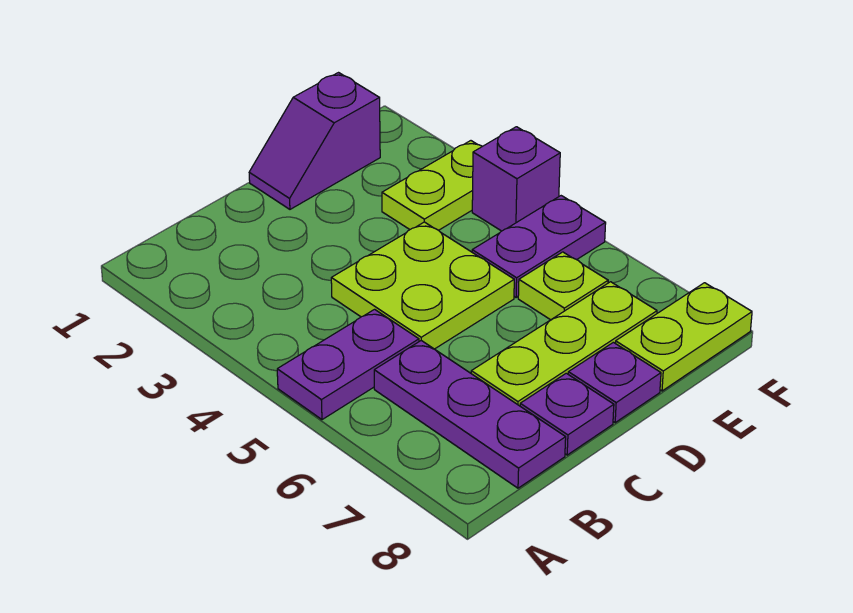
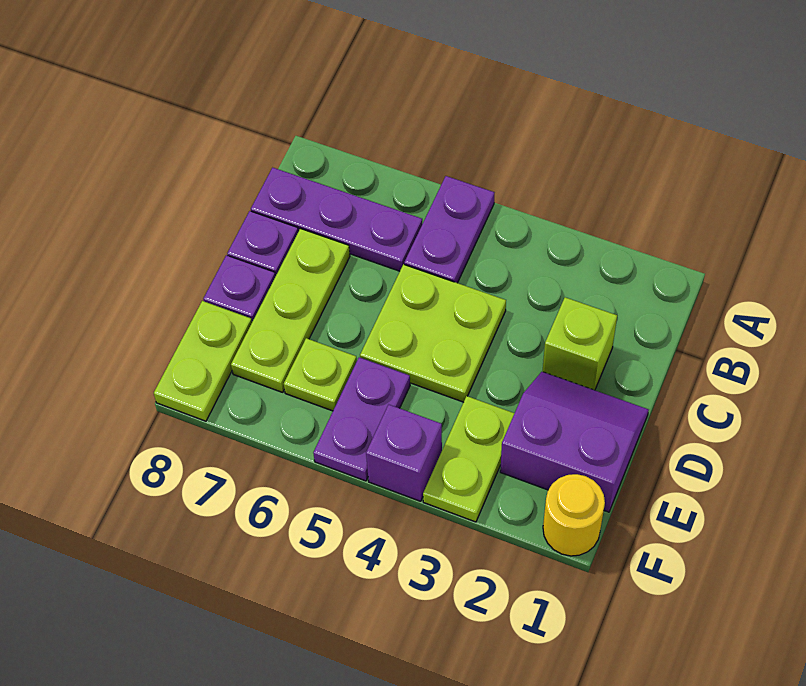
none -> lime 1x1 brick [542,297,617,390]
purple 1x2 slope [249,73,380,209] -> purple 2x2 slope [500,372,649,512]
none -> yellow 1x1 round brick [543,474,605,556]

